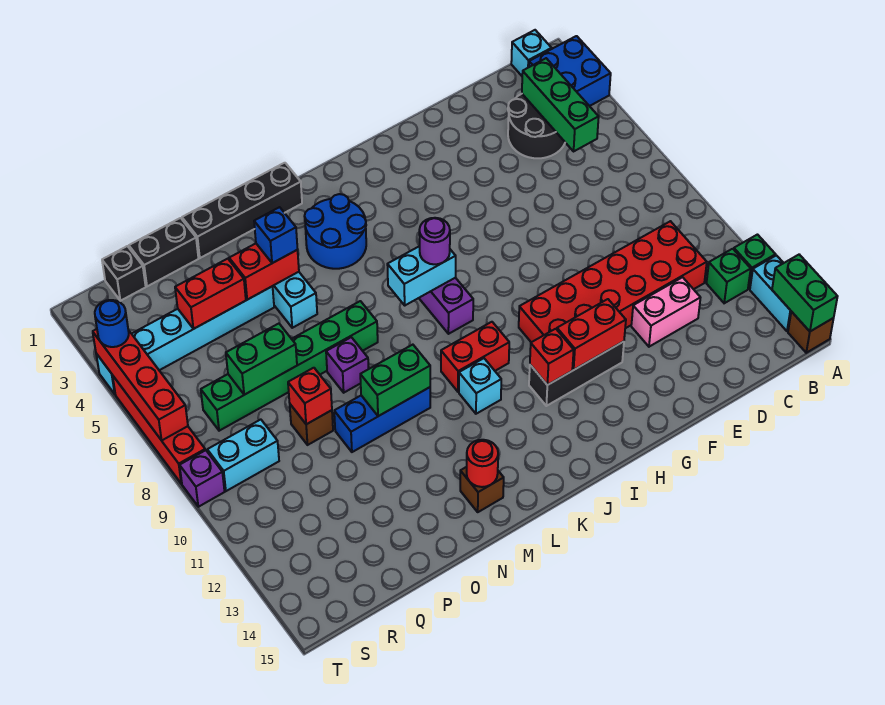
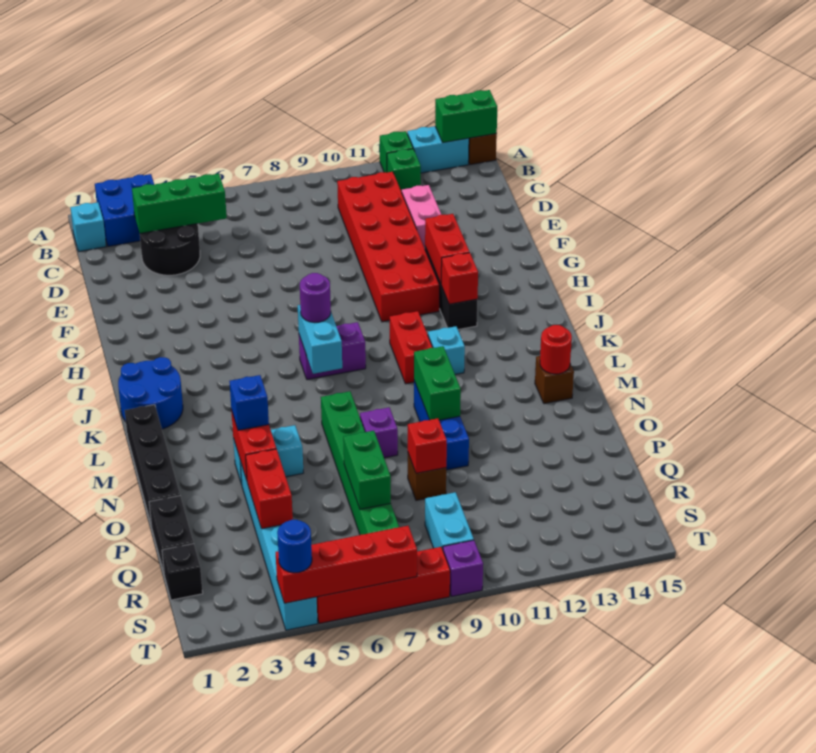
blue 2x2 round brick [305,194,366,269] -> blue 2x2 round brick moved to [118,357,183,429]

